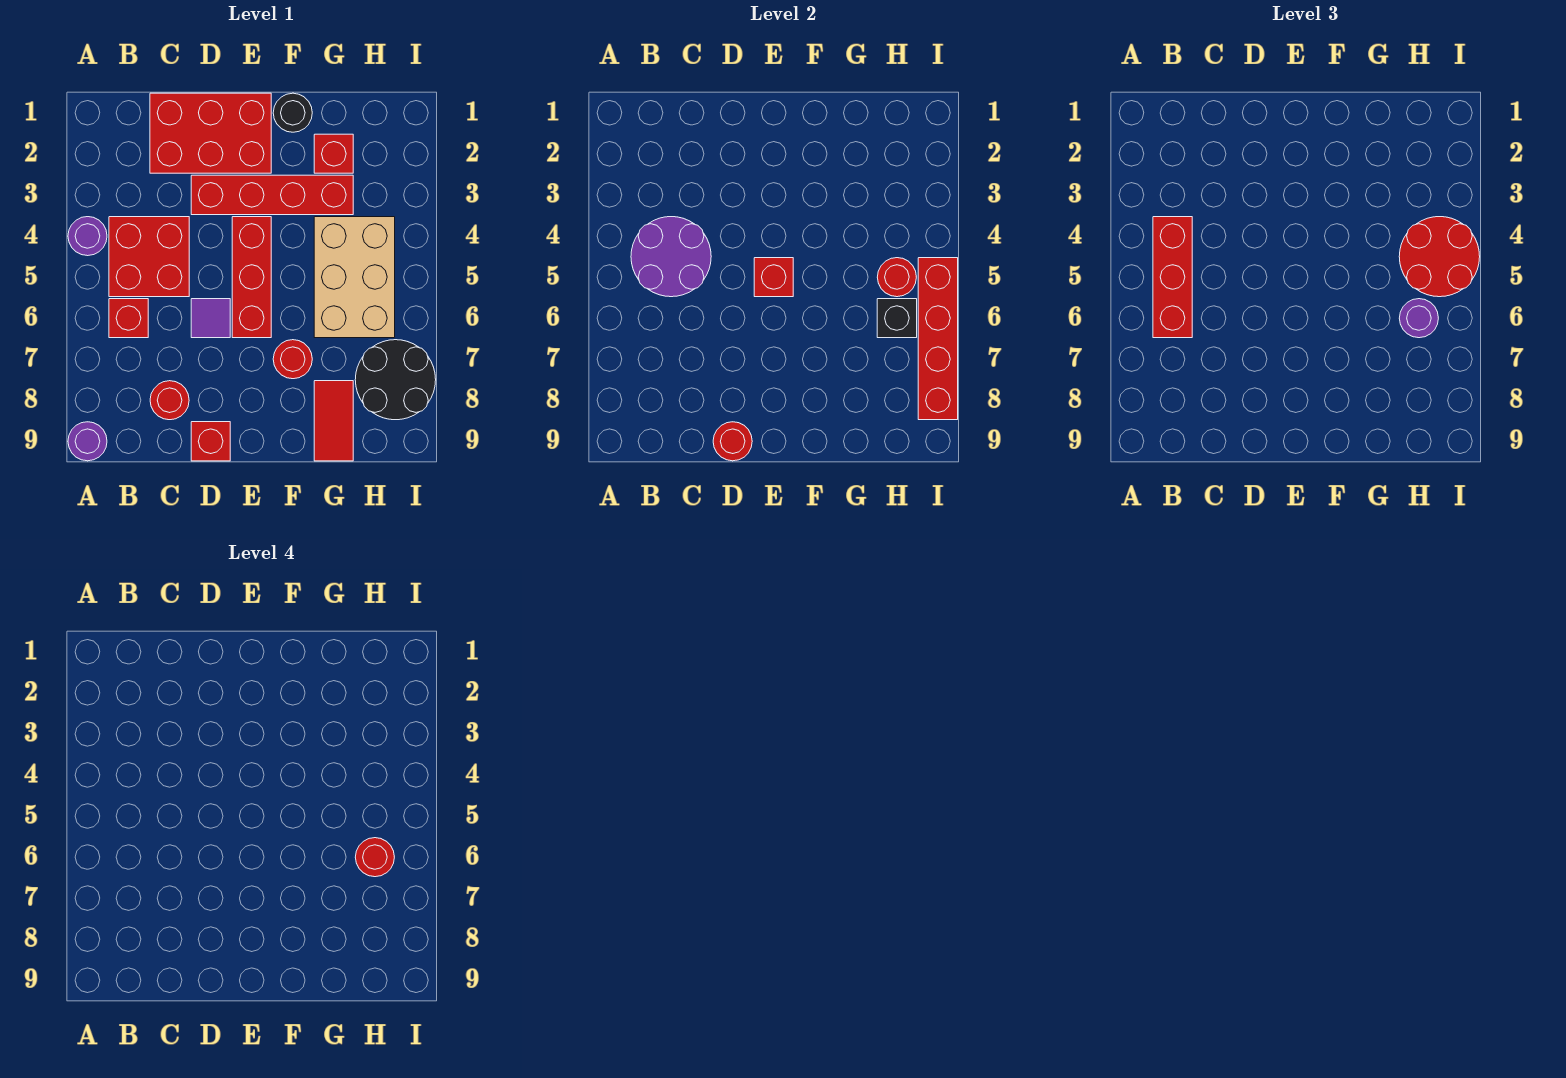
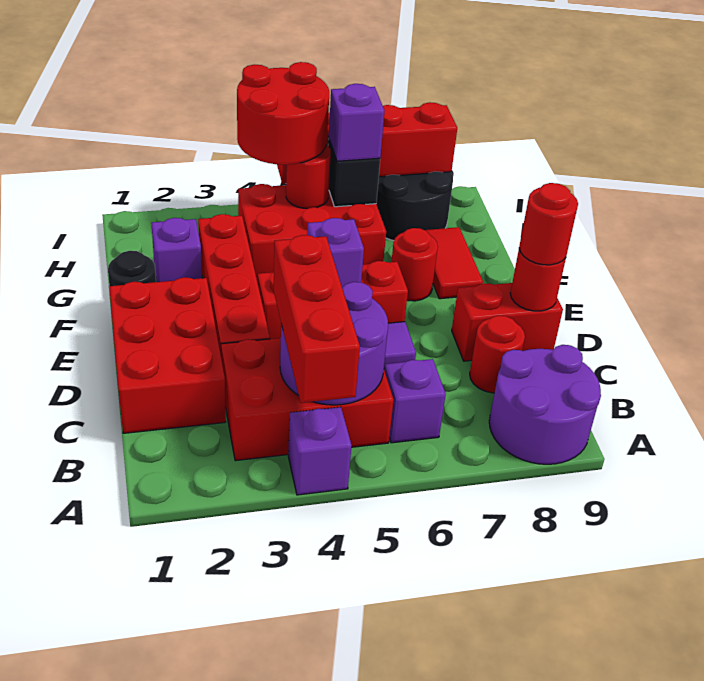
purple 1x1 round brick [68,217,107,256] -> purple 1x1 brick [288,407,352,495]
purple 1x1 round brick [68,422,107,461] -> purple 2x2 round brick [489,345,601,464]
red 2x2 brick [109,217,189,297] -> red 2x3 brick [221,338,394,461]
red 1x3 brick [1153,217,1192,338] -> red 1x3 brick turned to [274,235,360,403]
red 1x1 brick [109,299,148,338] -> purple 1x1 brick [384,359,446,443]
red 1x1 brick [191,422,230,461] -> red 1x2 brick [452,283,563,361]
red 1x1 brick [754,258,793,297] -> purple 1x1 brick [307,218,364,287]
red 1x1 brick [314,134,353,173] -> purple 1x1 brick [151,218,202,282]
tan 2x3 brick [314,217,395,338] -> red 2x3 brick [238,184,386,283]
red 1x2 tile [314,381,353,461] -> red 1x2 tile turned to [425,227,483,299]
purple 1x1 round brick [1399,299,1438,338] -> purple 1x1 brick [329,84,384,161]
red 1x1 round brick [355,838,394,877] -> red 1x1 round brick moved to [519,183,578,265]

